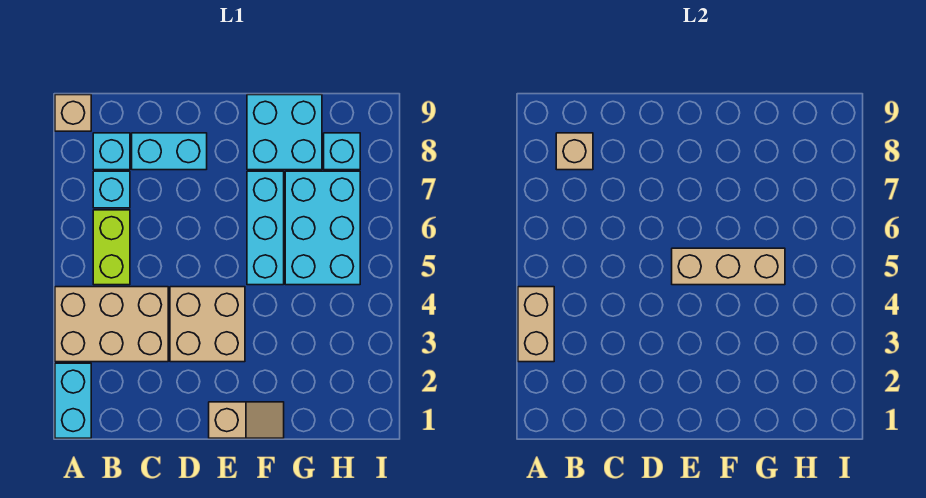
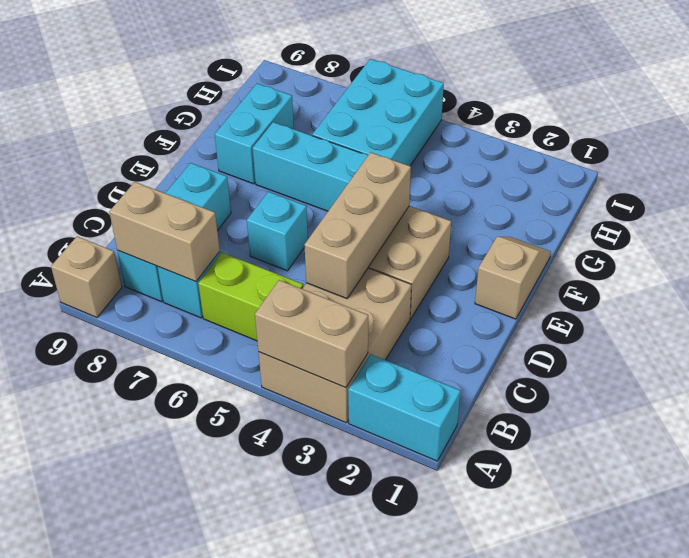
tan 1x1 brick [556,133,593,170] -> tan 1x2 brick [109,182,220,282]
tan 1x3 brick [672,248,785,285] -> tan 1x3 brick moved to [304,152,411,299]
cyan 2x2 brick [247,95,322,170] -> cyan 1x2 brick [215,84,294,184]
cyan 2x3 brick [285,171,360,285] -> cyan 2x3 brick turned to [312,59,444,166]
cyan 1x1 brick [324,133,360,170] -> cyan 1x1 brick moved to [247,192,308,271]

